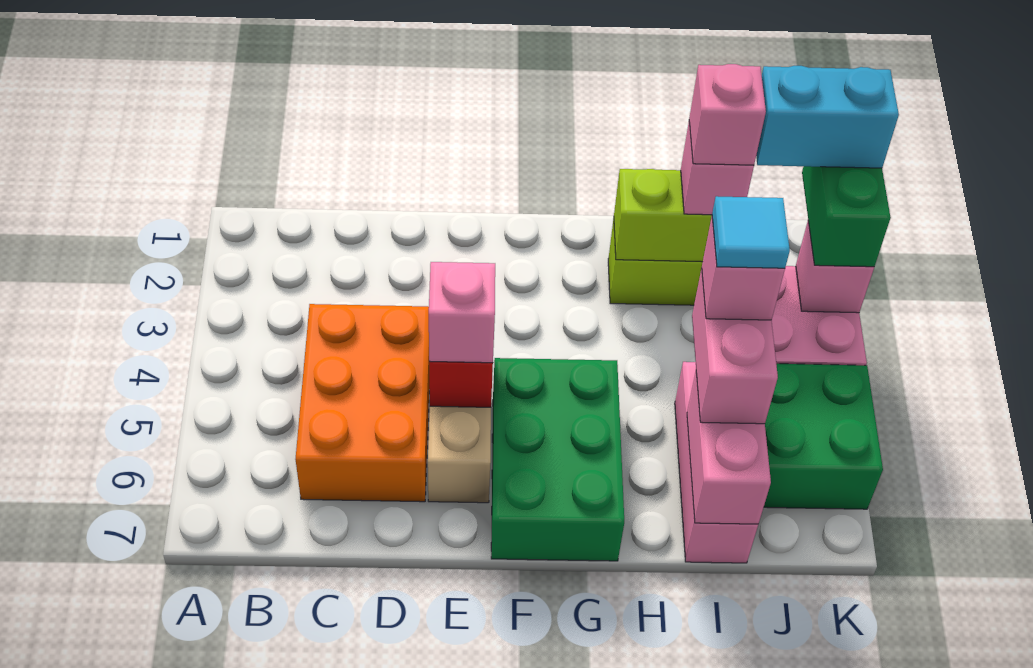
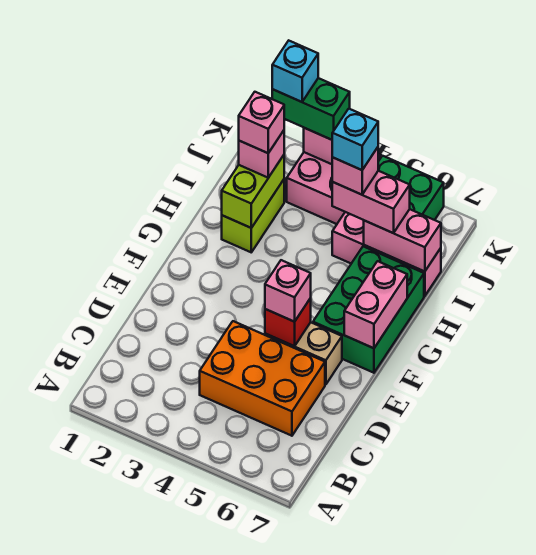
green 2x3 brick [491,358,624,561] -> green 2x3 brick turned to [313,246,424,373]
none -> pink 1x2 brick [344,261,407,348]
cyan 1x1 tile [712,196,790,268] -> cyan 1x1 brick [332,109,378,170]
cyan 1x2 brick [756,66,899,168] -> cyan 1x1 brick [272,41,318,102]

